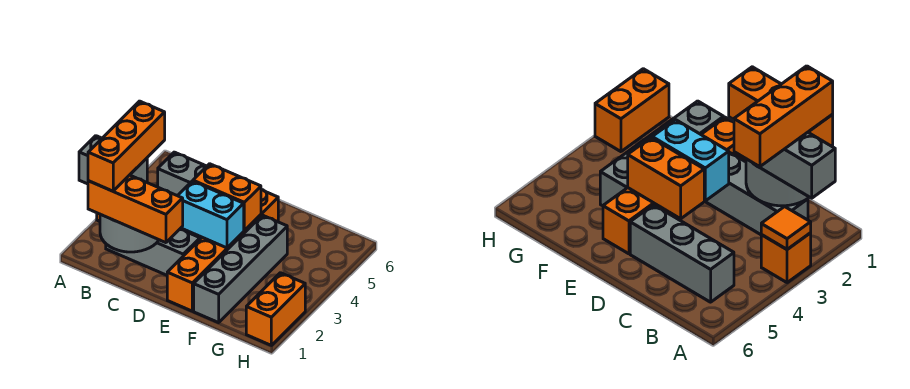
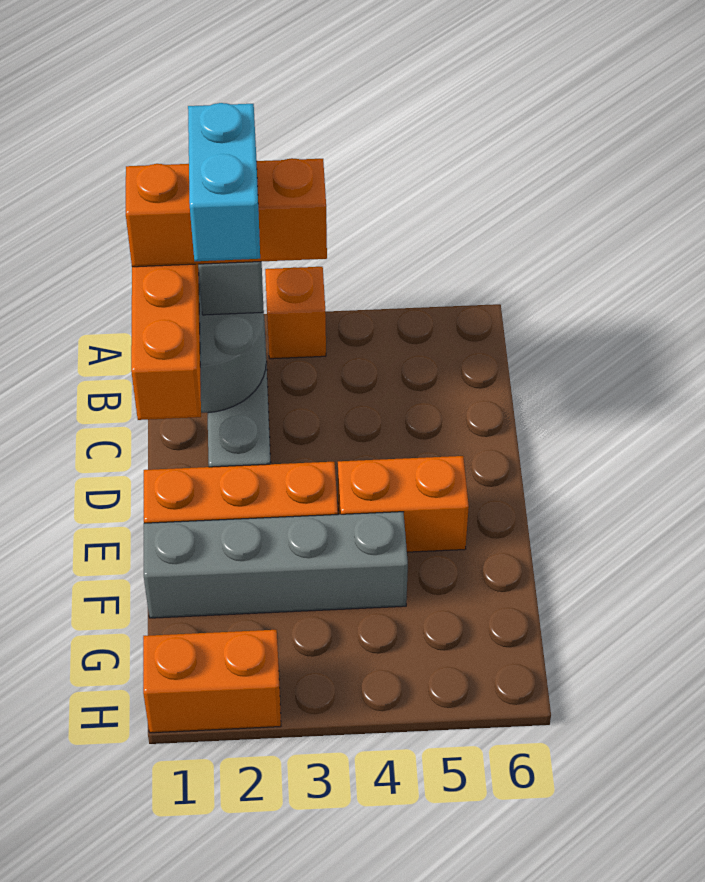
orange 1x1 tile [761,207,811,249] -> none
grey 1x3 brick [158,152,207,196] -> none
cyan 1x2 brick [178,181,244,248] -> cyan 1x2 brick moved to [188,103,260,261]
orange 1x2 brick [193,164,261,231] -> none

